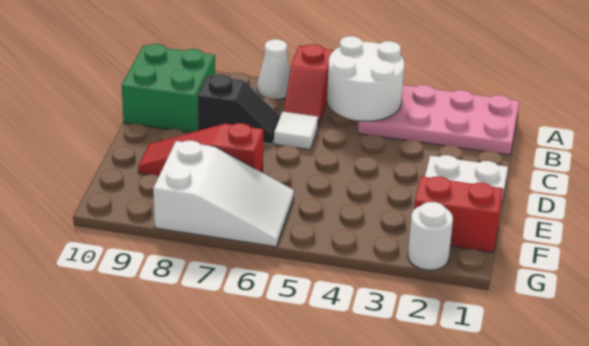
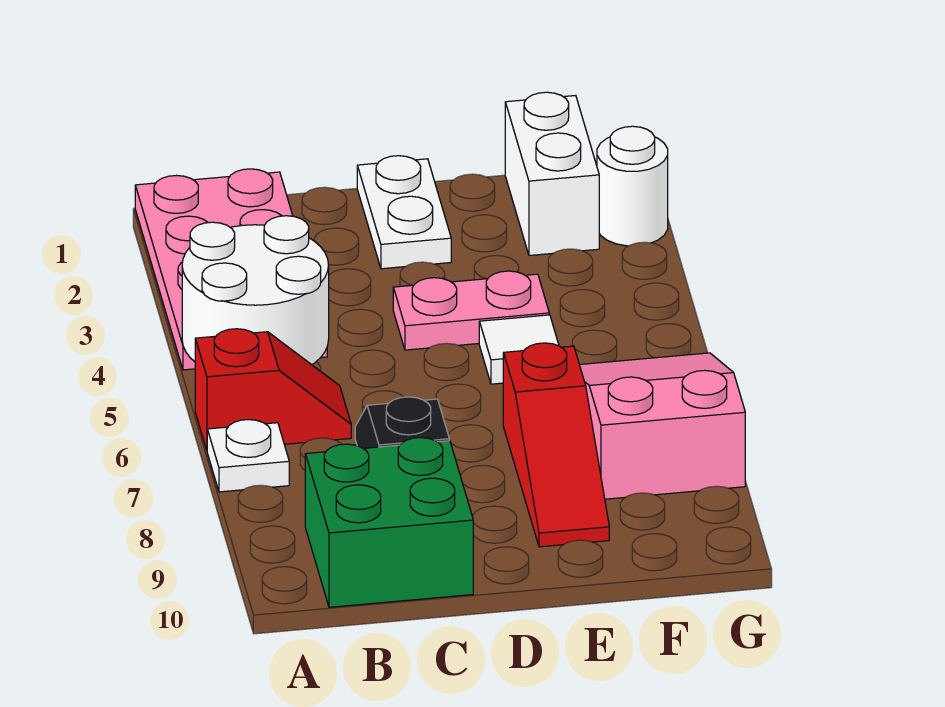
white 1x1 cone [257,39,290,100] -> white 1x1 plate [207,420,289,492]
white 1x1 tile [274,112,318,150] -> white 1x1 tile moved to [479,315,559,384]
none -> pink 1x2 plate [393,271,549,350]
red 1x2 brick [414,176,503,253] -> white 1x2 brick [505,92,599,256]
white 2x3 slope [153,141,294,247] -> pink 2x3 slope [579,353,745,499]

